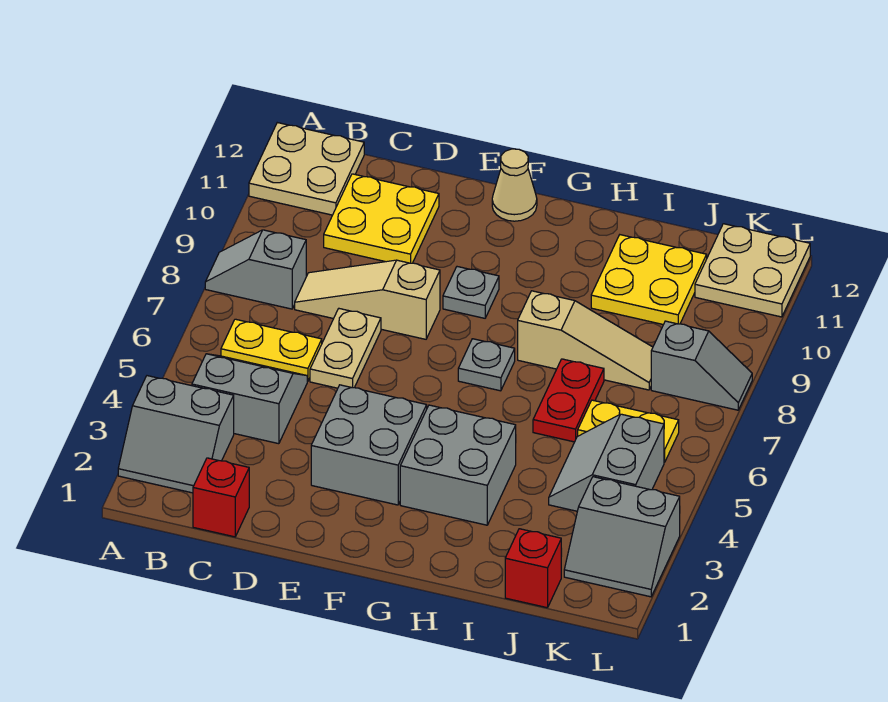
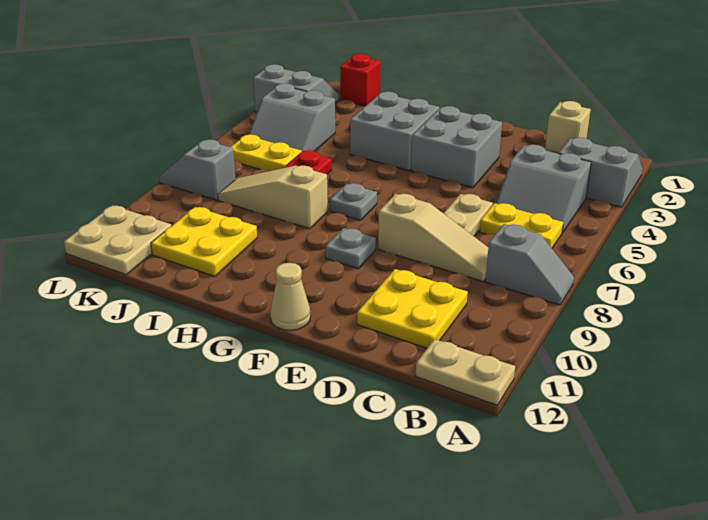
tan 2x2 plate [249,123,364,215] -> tan 1x2 plate [416,339,515,405]
red 1x1 brick [193,458,249,537] -> tan 1x1 brick [545,101,591,152]
grey 2x2 slope [549,414,664,511] -> grey 2x2 slope turned to [249,83,335,151]

